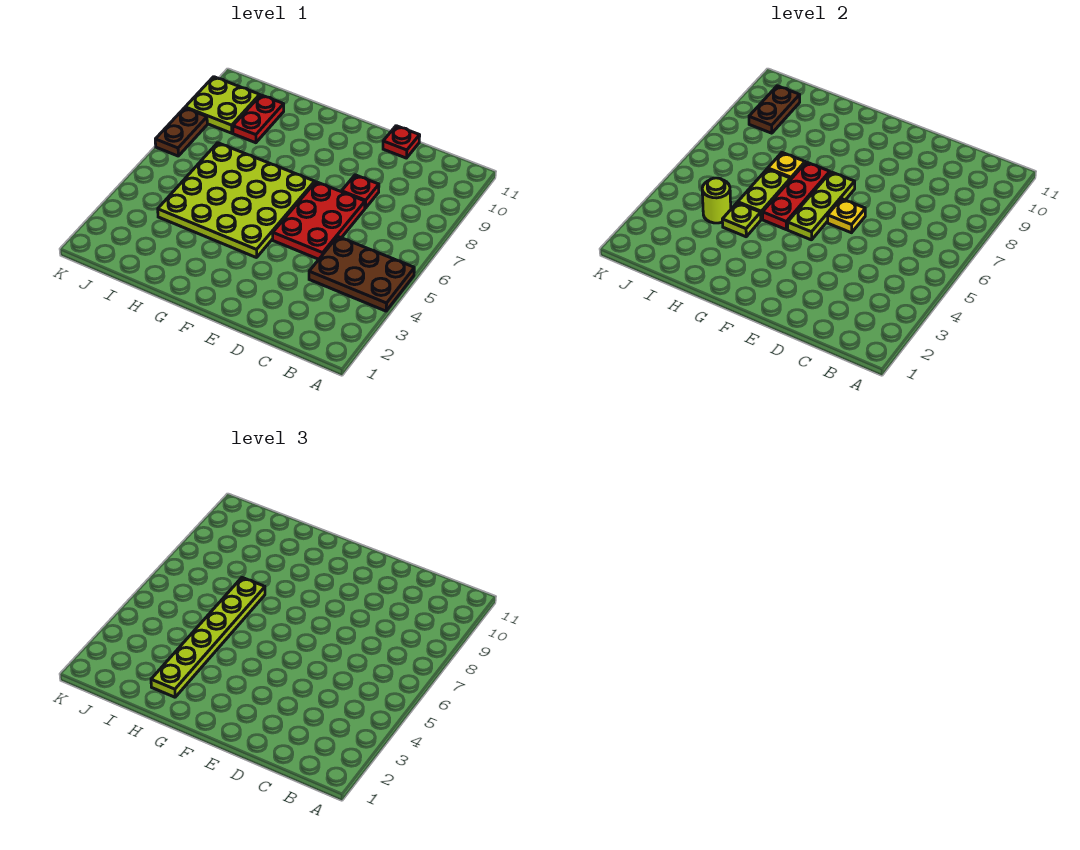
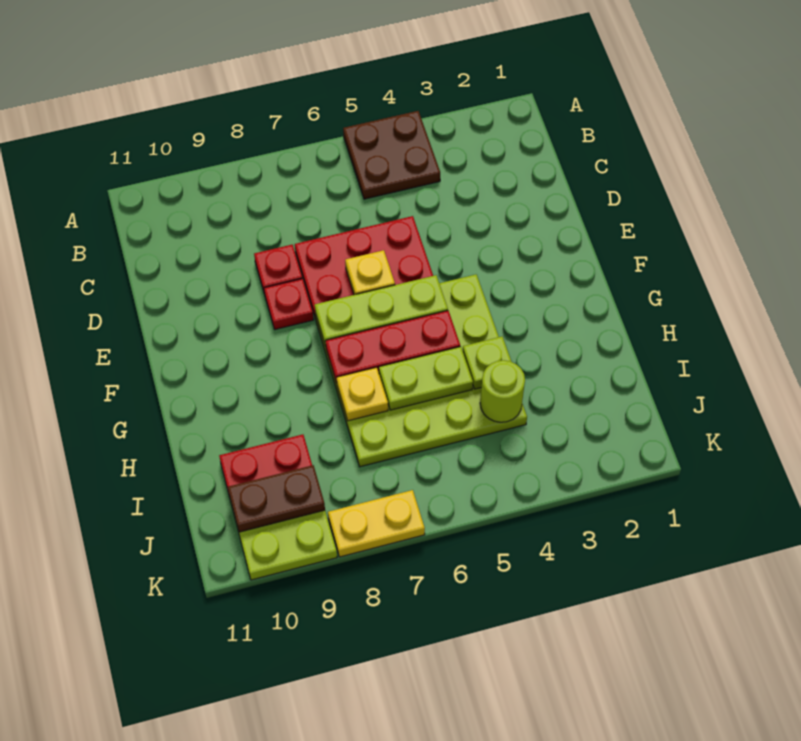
brown 2x3 plate [309,237,414,311] -> brown 2x2 plate [343,111,440,199]
red 1x1 plate [383,126,420,158] -> red 1x1 plate moved to [264,279,314,329]
lime 1x6 plate [151,578,265,697] -> none
brown 1x2 plate [155,108,207,156] -> yellow 1x2 plate [328,490,425,557]

